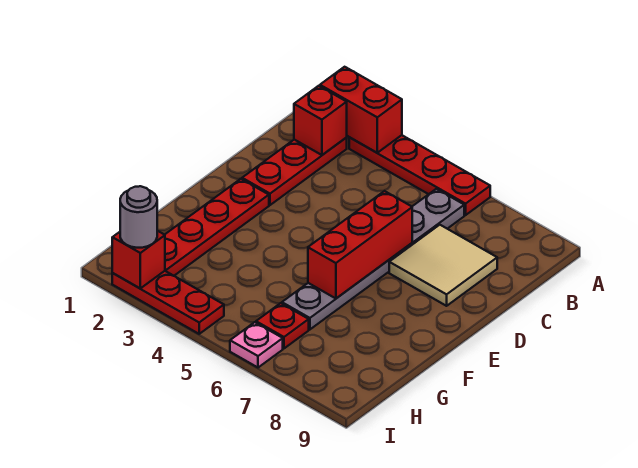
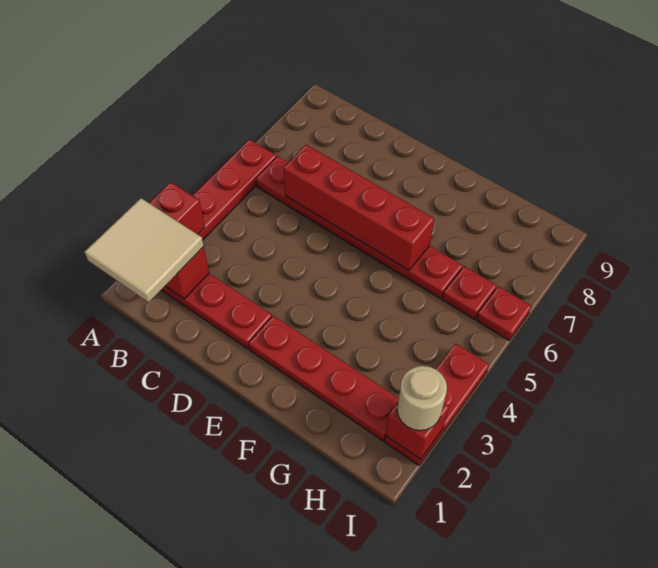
grey 1x6 plate [282,189,464,329] -> red 1x6 plate [256,156,463,299]
tan 2x2 tile [389,225,497,306] -> tan 2x2 tile moved to [84,198,204,302]
red 1x3 brick [308,191,412,298] -> red 1x4 brick [283,145,434,270]
grey 1x1 round brick [120,186,157,248] -> tan 1x1 round brick [397,366,447,431]
pink 1x1 plate [230,322,283,368] -> red 1x1 plate [476,286,531,340]

